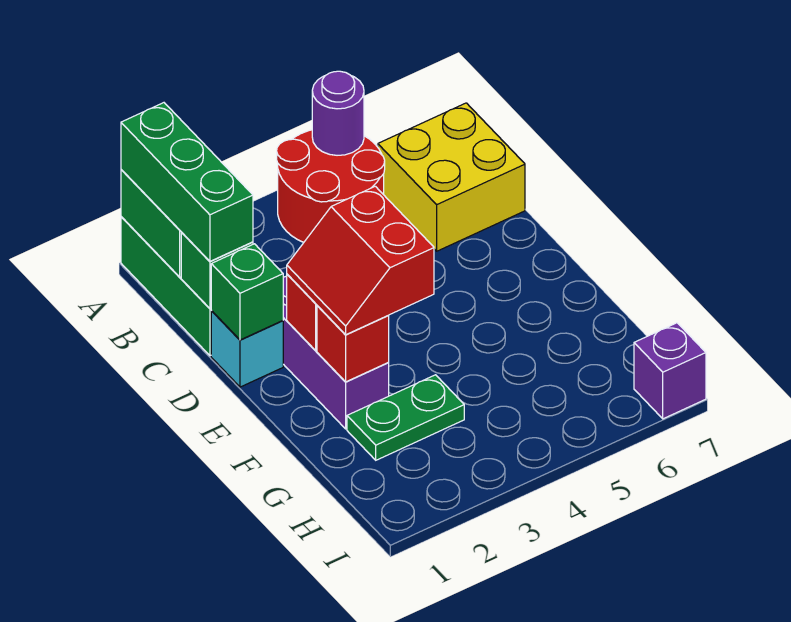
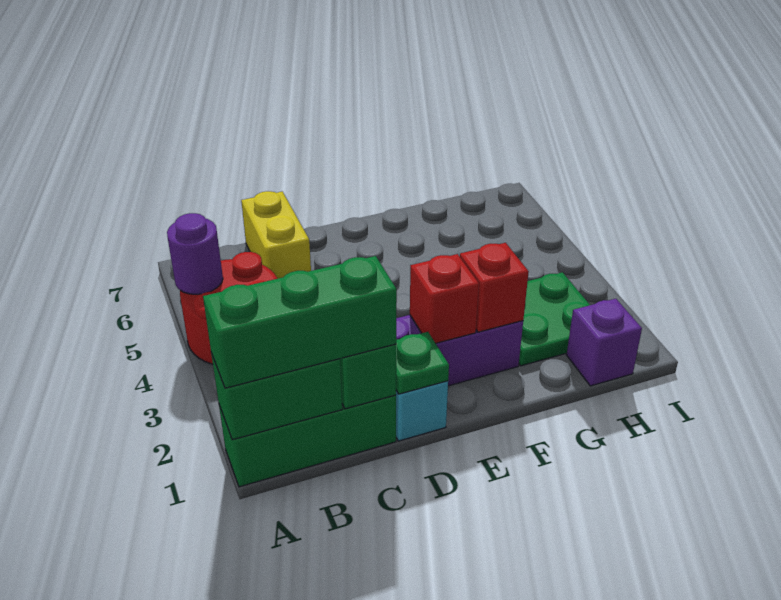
yellow 2x2 brick [378,103,525,251] -> yellow 1x2 brick [241,191,311,279]
green 1x1 brick [211,244,283,340] -> green 1x1 plate [396,332,449,394]
red 2x2 slope [287,186,434,335] -> none
green 1x2 plate [347,375,464,460] -> green 2x2 plate [519,272,590,366]
purple 1x1 brick [634,323,706,419] -> purple 1x1 brick moved to [567,299,642,386]

